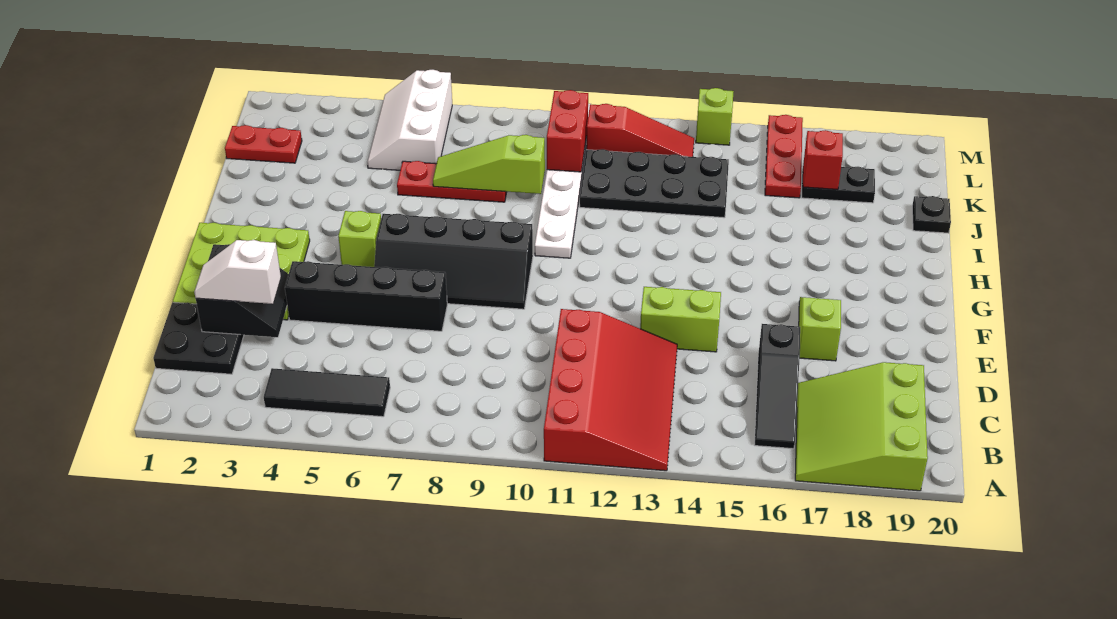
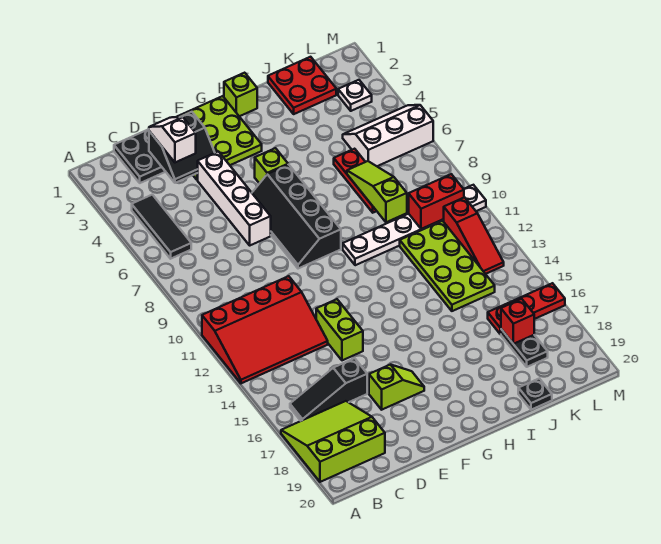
black 1x4 brick [285,261,447,331] -> white 1x4 brick [198,151,271,245]
black 2x4 plate [580,149,729,218] -> lime 2x4 plate [400,221,495,311]
red 1x2 plate [225,125,302,163] -> red 2x2 plate [268,57,336,114]
none -> white 1x1 plate [338,80,372,111]
lime 1x1 brick [696,88,734,145] -> lime 1x1 brick moved to [224,73,257,116]

